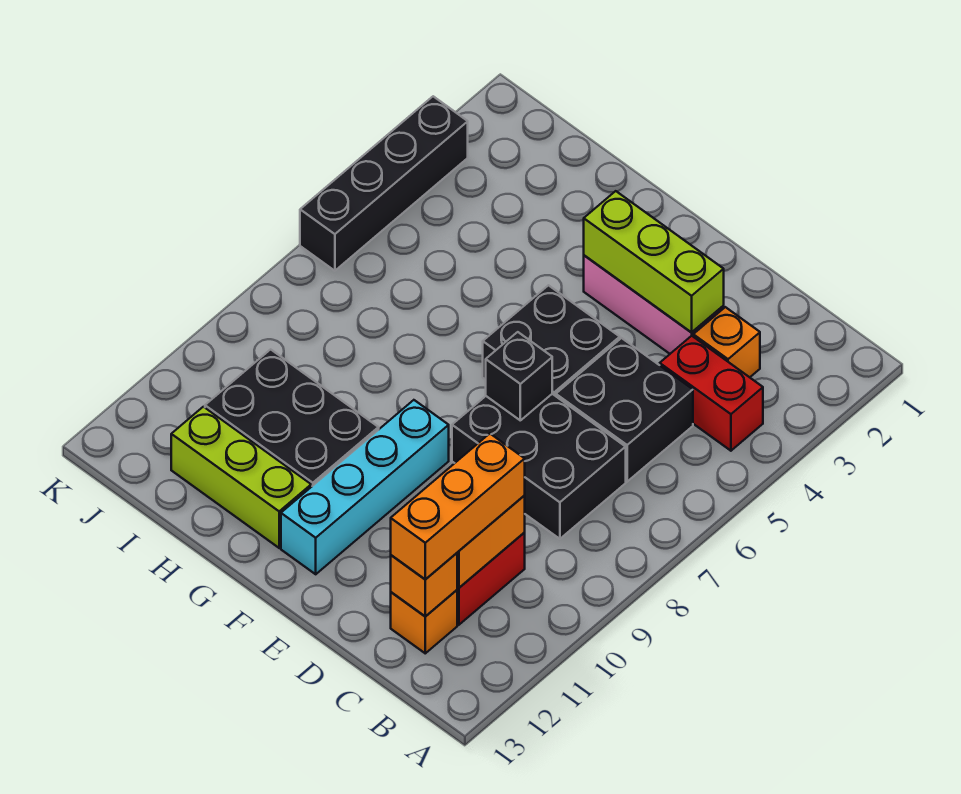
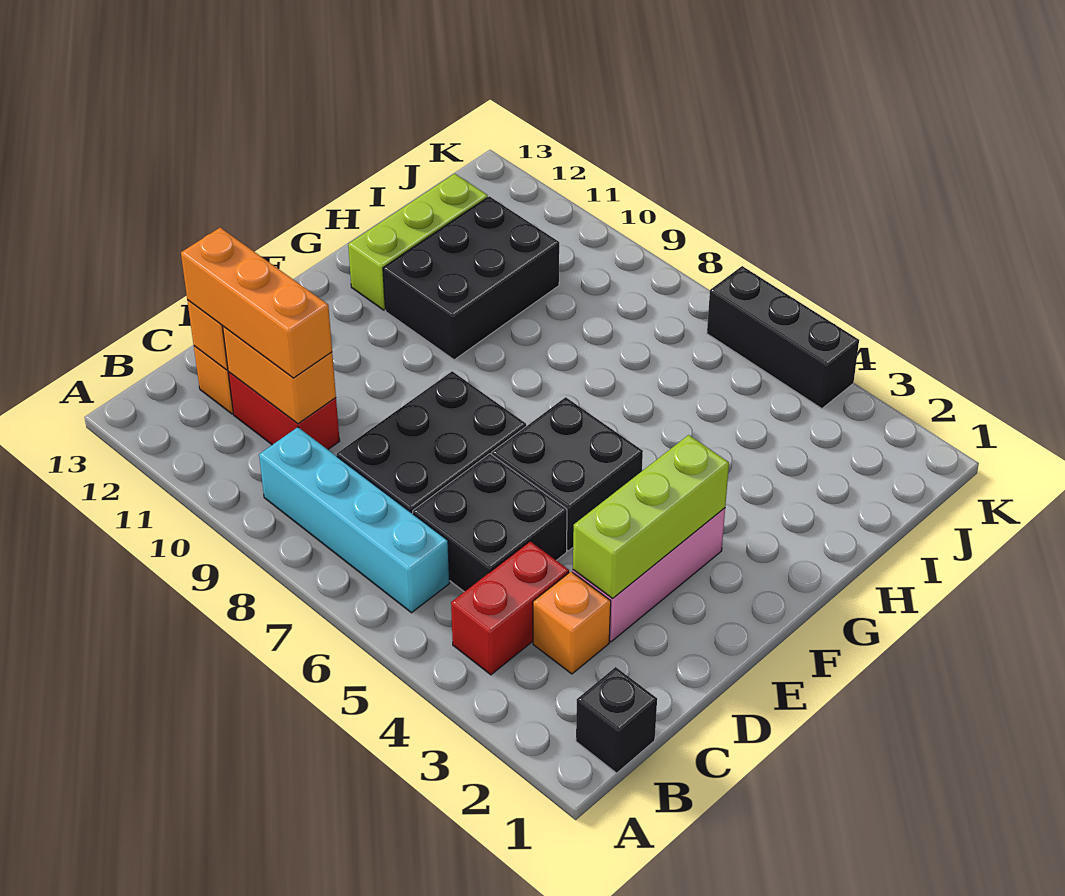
black 1x1 brick [486,332,552,420] -> black 1x1 brick moved to [576,667,657,773]
cyan 1x4 brick [281,400,449,574] -> cyan 1x4 brick moved to [259,427,450,613]
black 1x4 brick [300,96,468,271] -> black 1x3 brick [707,266,859,409]

